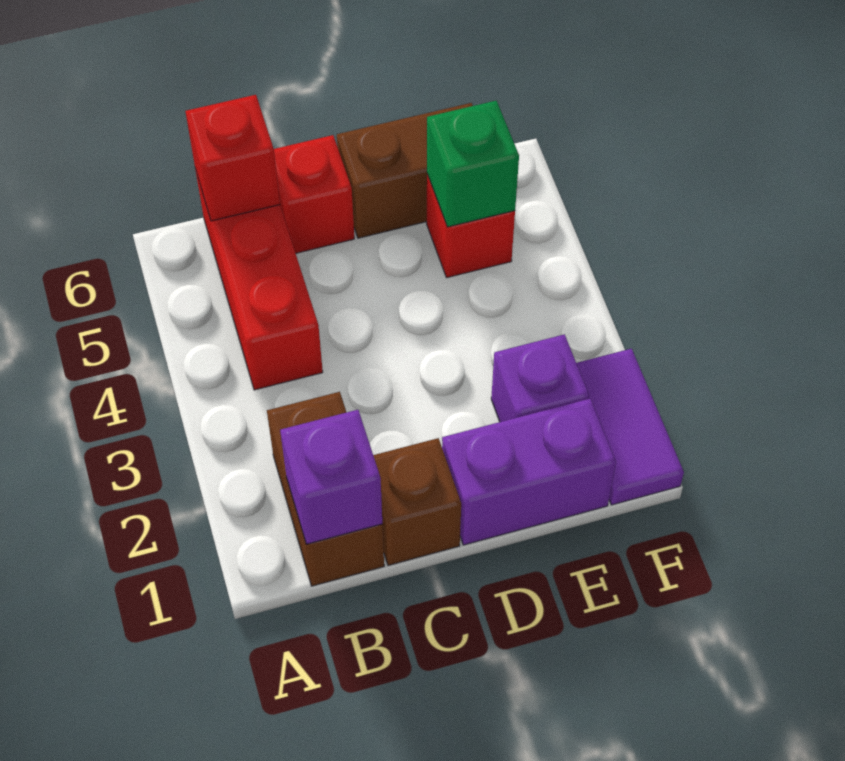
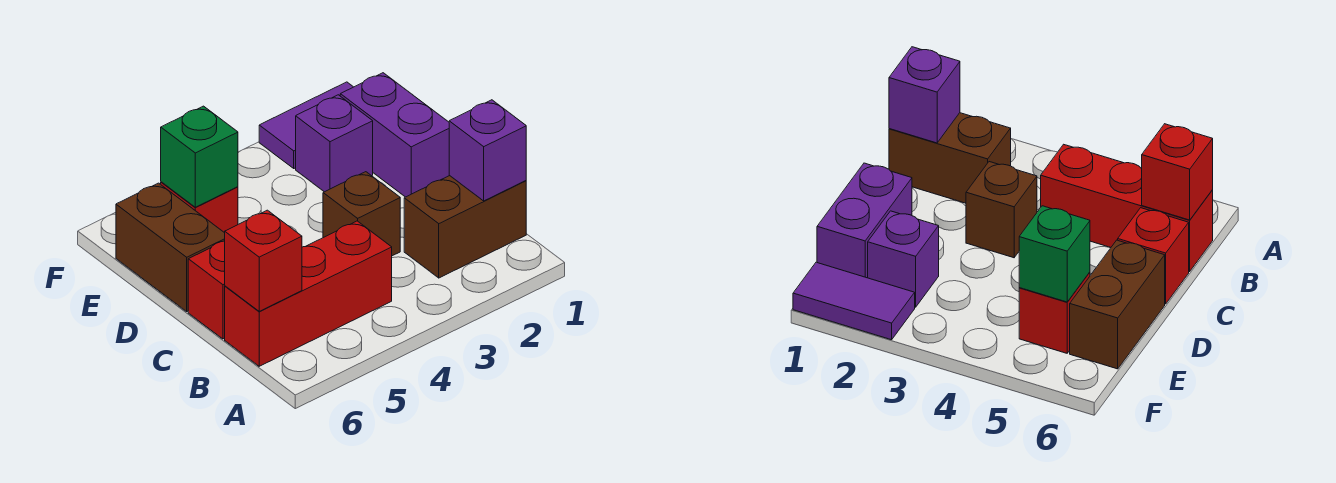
brown 1x1 brick [373,438,461,565] -> brown 1x1 brick moved to [323,172,400,256]

